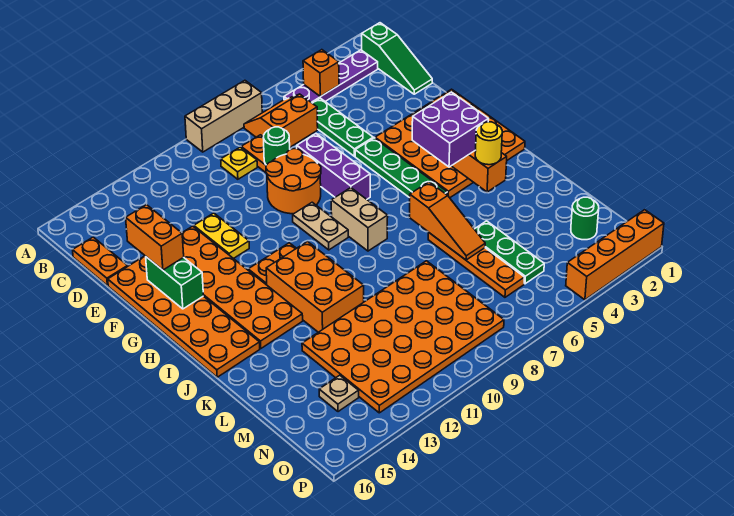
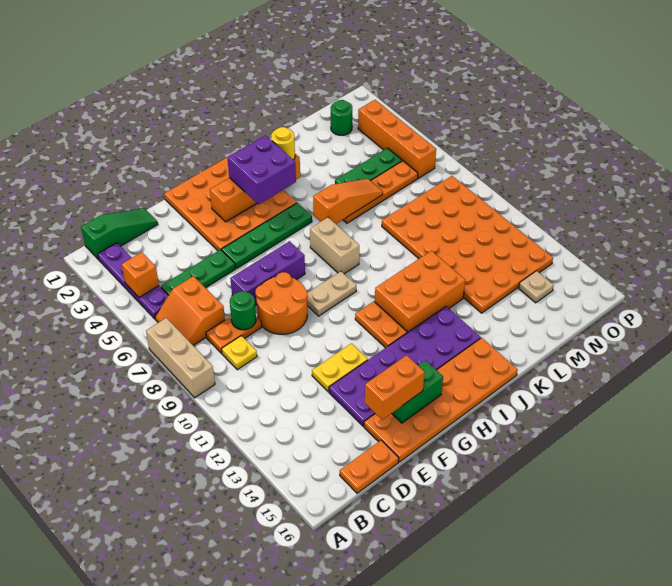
orange 2x6 plate [182,226,303,348] -> purple 2x6 plate [329,307,481,426]
tan 1x2 brick [331,188,388,251] -> tan 1x2 brick turned to [310,218,359,274]
orange 1x4 brick [566,210,664,300] -> orange 1x4 brick moved to [358,100,436,178]

